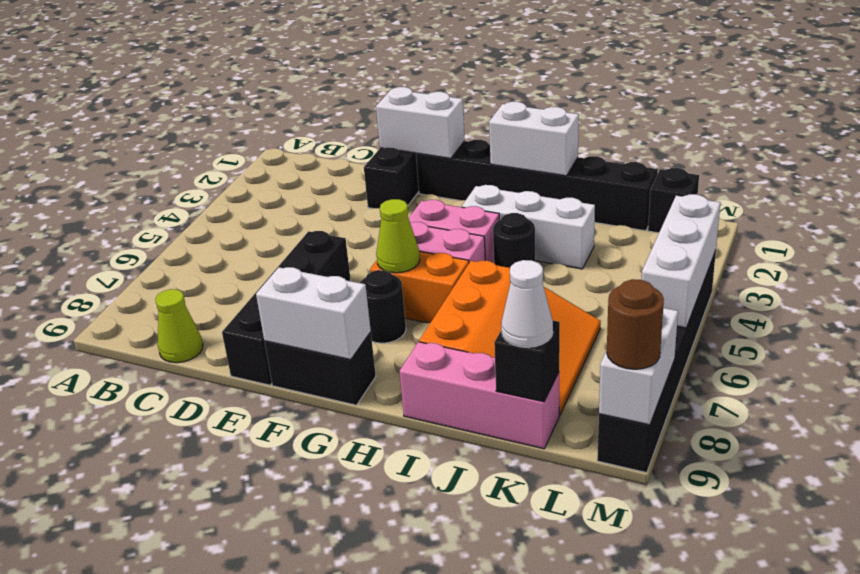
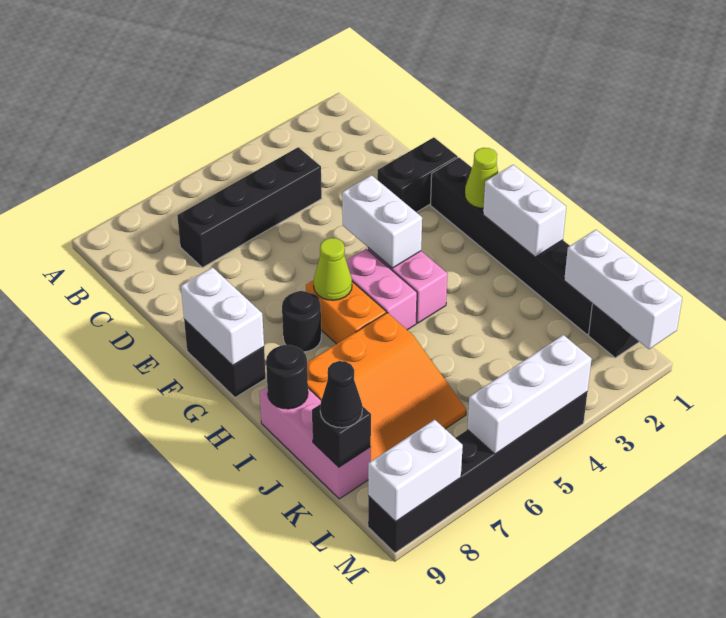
lime 1x1 cone [155,289,203,363] -> lime 1x1 cone moved to [465,148,498,208]
white 1x2 brick [376,87,465,158] -> white 1x2 brick moved to [342,175,422,268]
black 1x4 brick [222,231,351,385] -> black 1x4 brick moved to [177,147,322,268]
white 1x3 brick [462,185,595,269] -> white 1x3 brick moved to [564,230,682,349]
black 1x1 round brick [493,213,535,268] -> black 1x1 round brick moved to [266,345,308,409]
white 1x1 cone [501,260,553,347] -> black 1x1 cone [320,361,362,428]
brown 1x1 round brick [607,279,664,369] -> none

